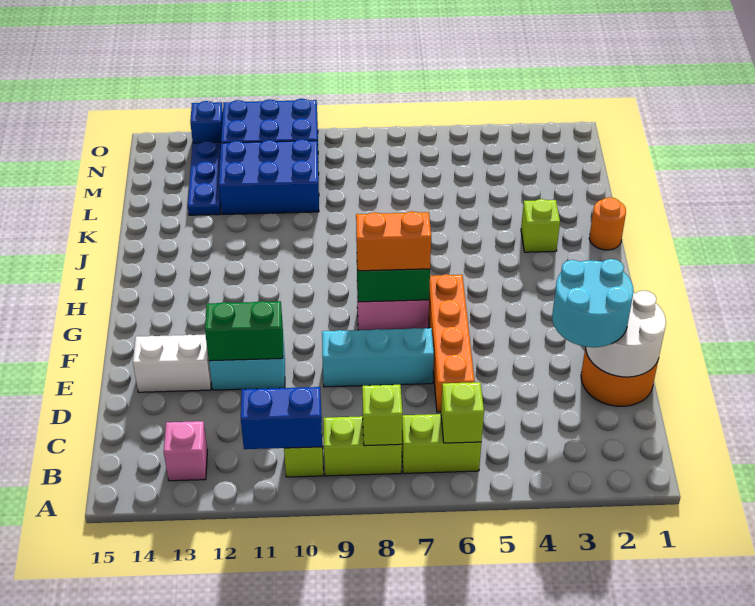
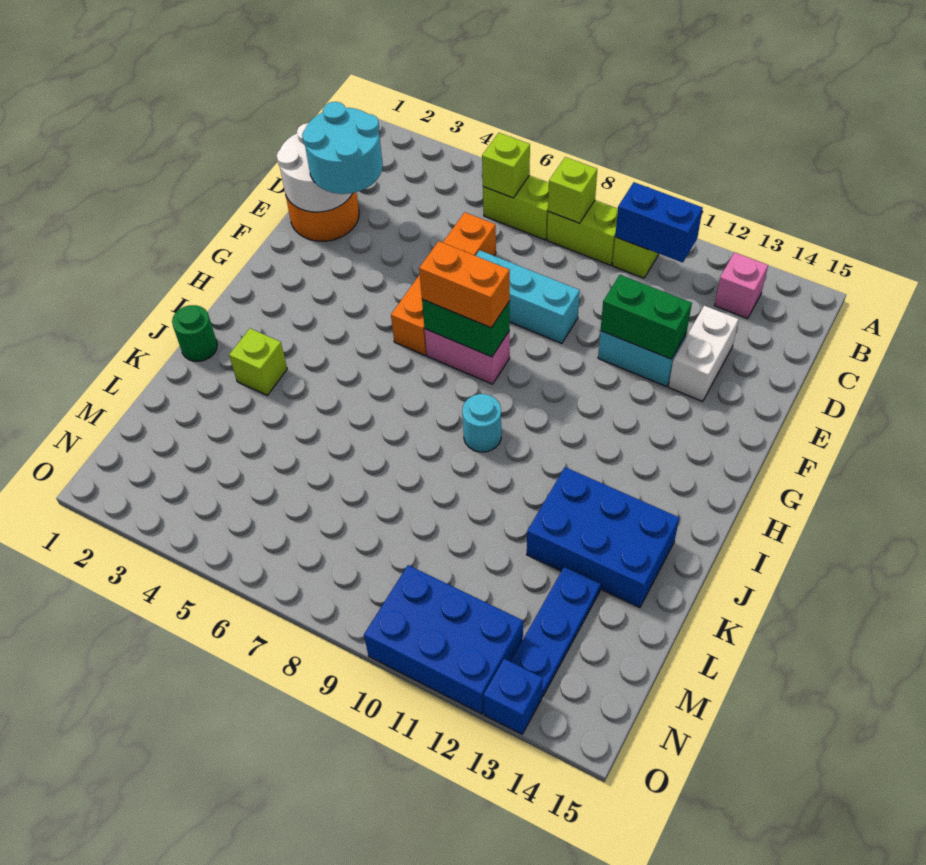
white 1x2 brick [133,334,211,392] -> white 1x2 brick turned to [669,306,739,402]
none -> cyan 1x1 round brick [462,394,501,452]
orange 1x1 round brick [589,197,626,250] -> green 1x1 round brick [172,305,217,361]
blue 2x3 brick [219,139,319,214] -> blue 2x3 brick moved to [527,467,679,608]

